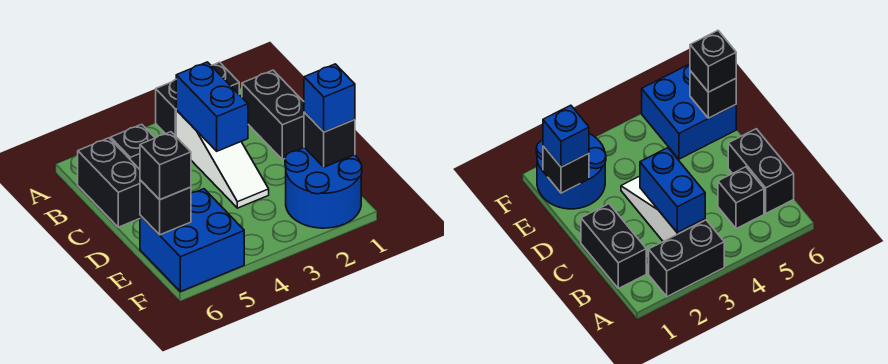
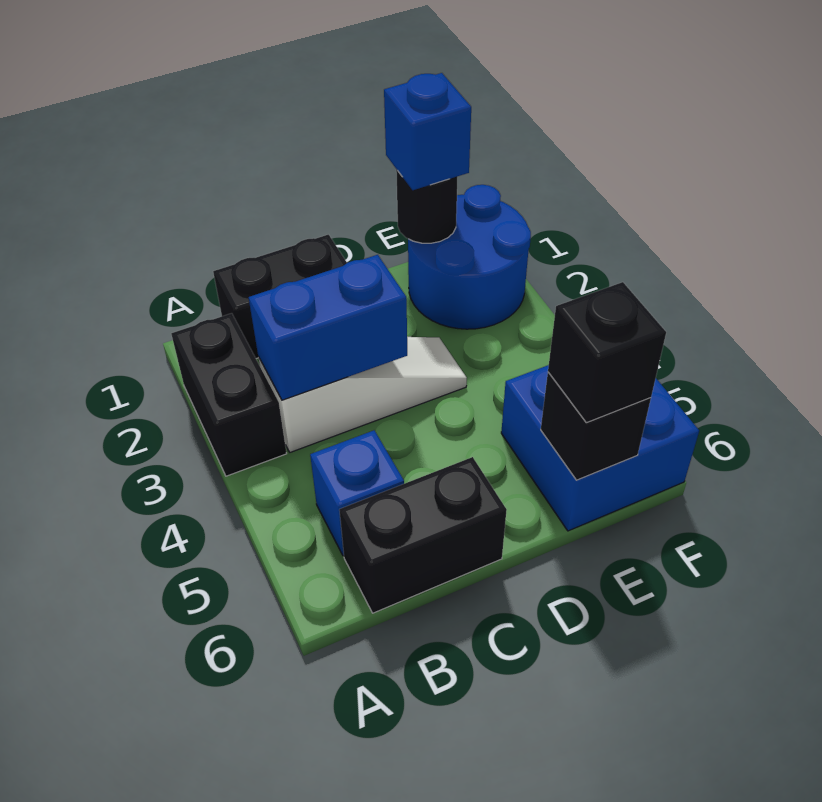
black 1x1 brick [111,124,155,169] -> blue 1x1 brick [310,431,404,556]
black 1x1 brick [304,112,355,167] -> black 1x1 round brick [396,169,458,243]

